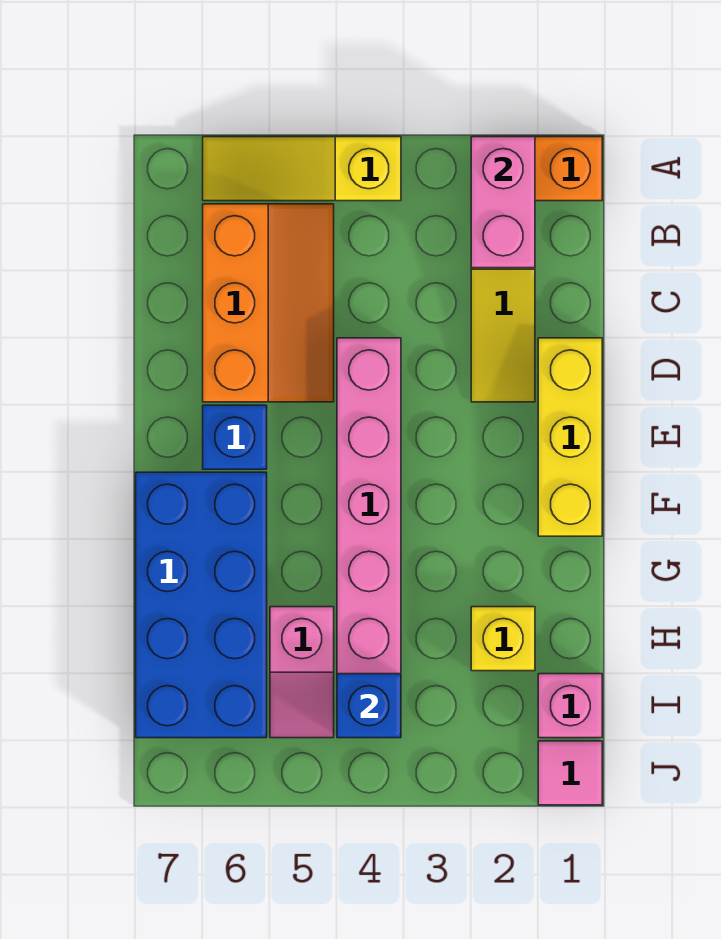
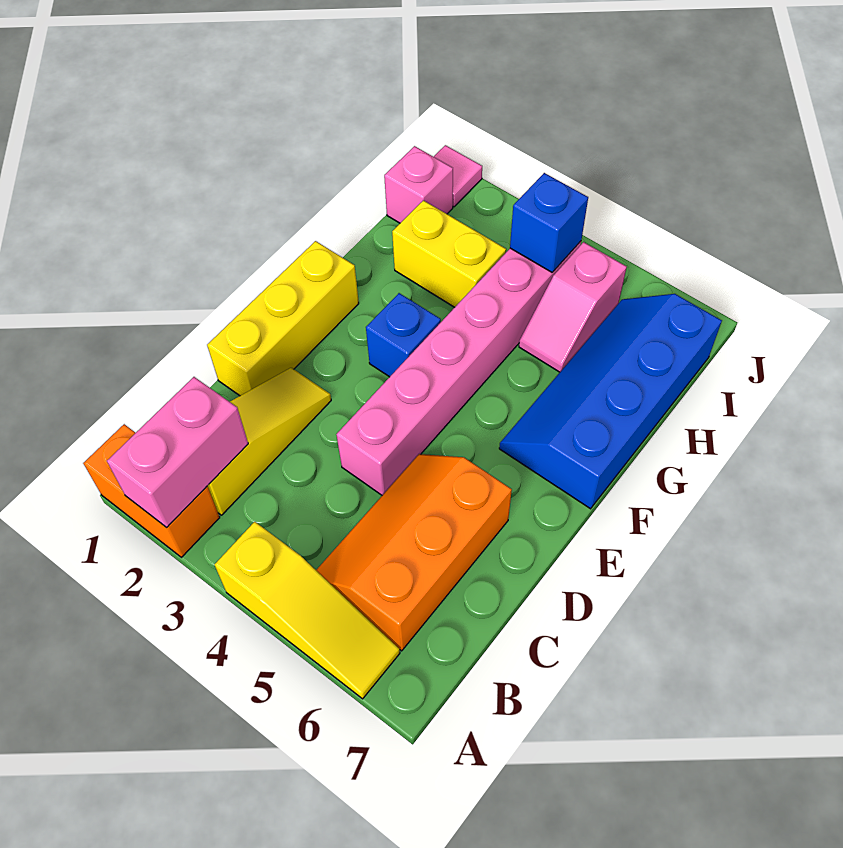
blue 1x1 brick [203,405,267,469] -> blue 1x1 brick moved to [366,293,441,377]
blue 2x4 brick [136,472,267,738] -> blue 2x4 slope [499,294,722,509]
yellow 1x1 brick [471,607,535,671] -> yellow 1x2 brick [392,201,506,307]
pink 1x2 slope [270,607,334,738] -> pink 1x2 slope turned to [519,242,627,372]

